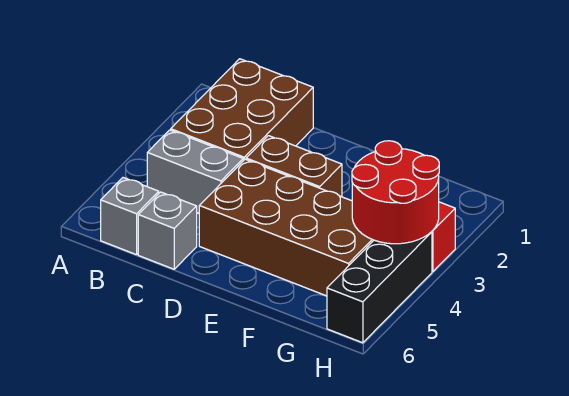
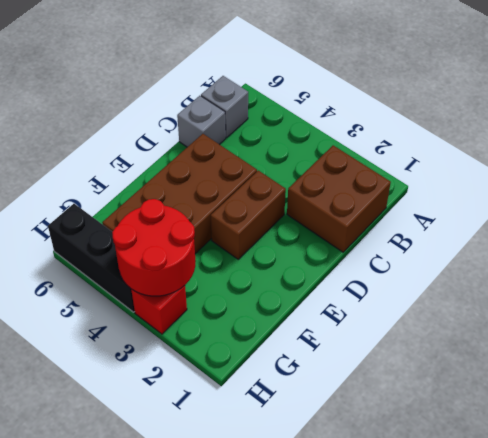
brown 2x3 brick [171,59,313,161] -> brown 2x2 brick [287,145,391,252]
grey 1x2 brick [147,130,243,213] -> none

